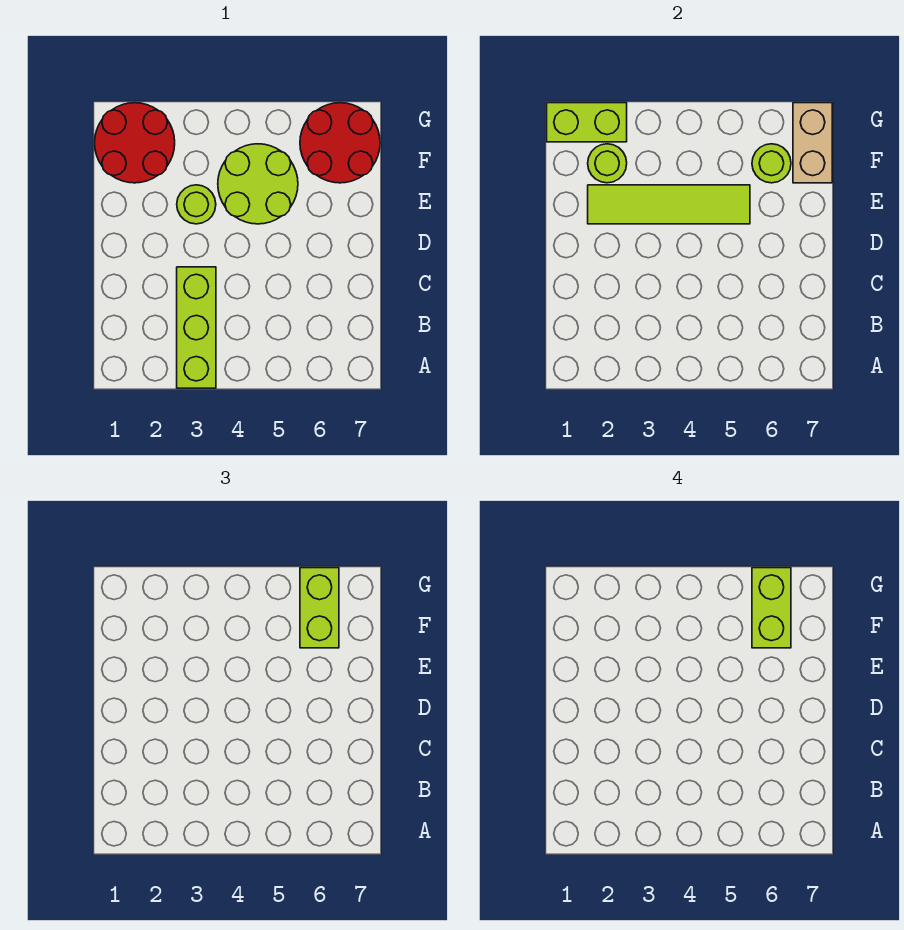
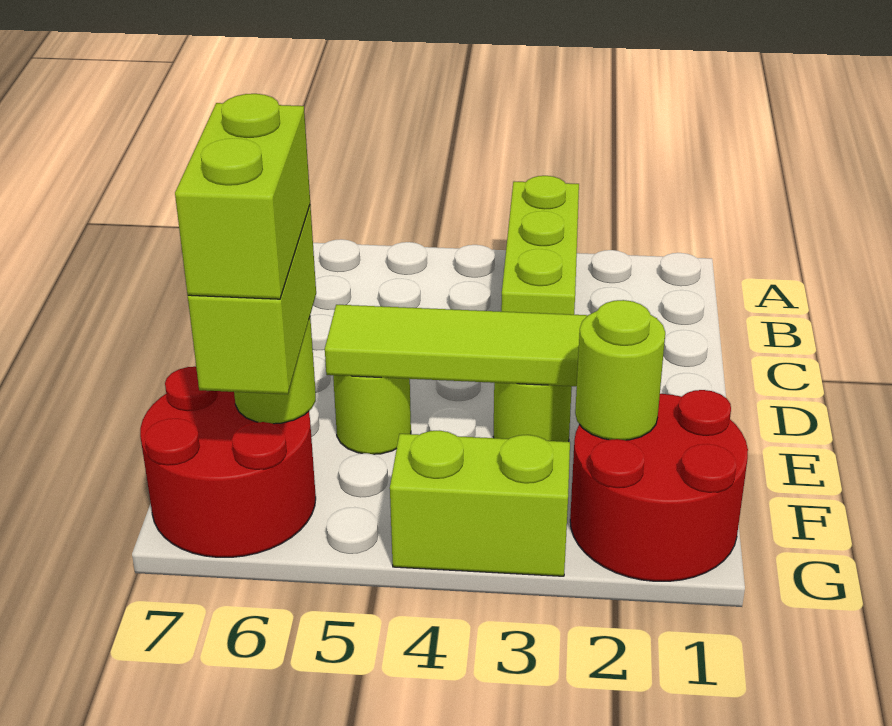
lime 2x2 round brick [218,144,298,224] -> lime 1x1 round brick [333,375,411,454]
tan 1x2 brick [793,103,832,183] -> none
lime 1x2 brick [547,103,627,142] -> lime 1x2 brick moved to [390,431,570,576]

